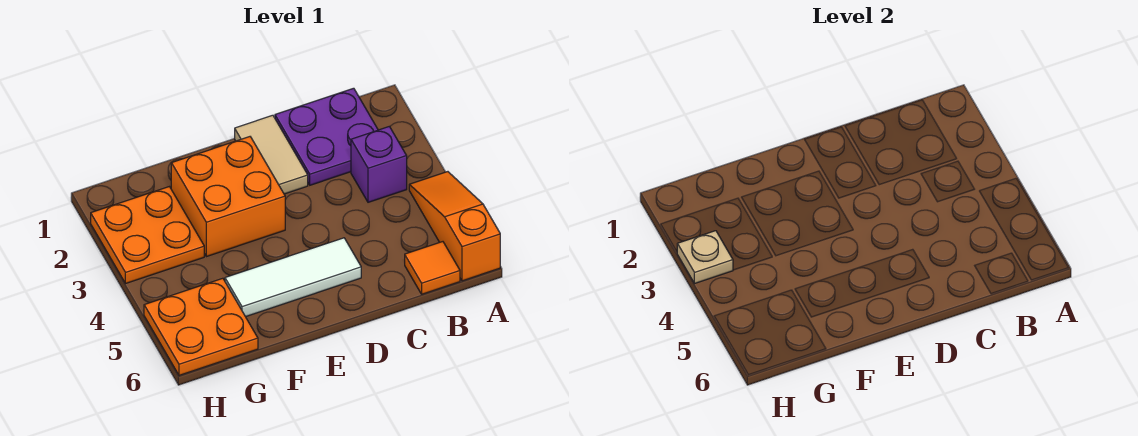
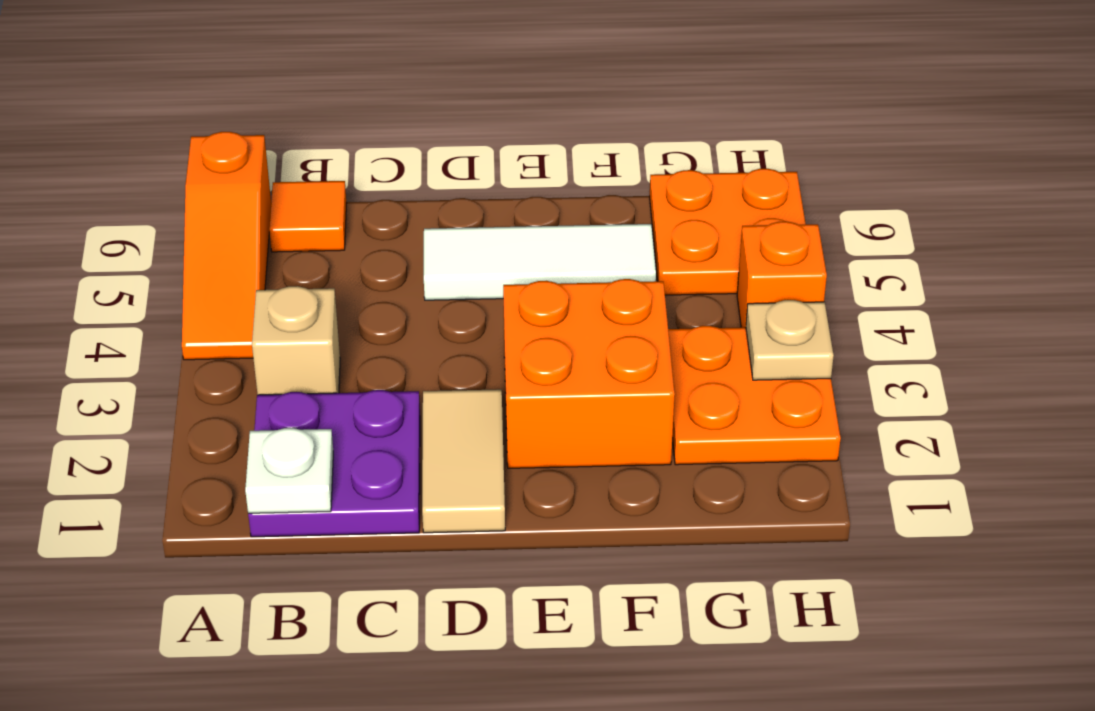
none -> white 1x1 plate [245,428,333,513]
purple 1x1 brick [351,127,407,202] -> tan 1x1 brick [252,286,340,395]
none -> orange 1x1 brick [737,221,827,327]

